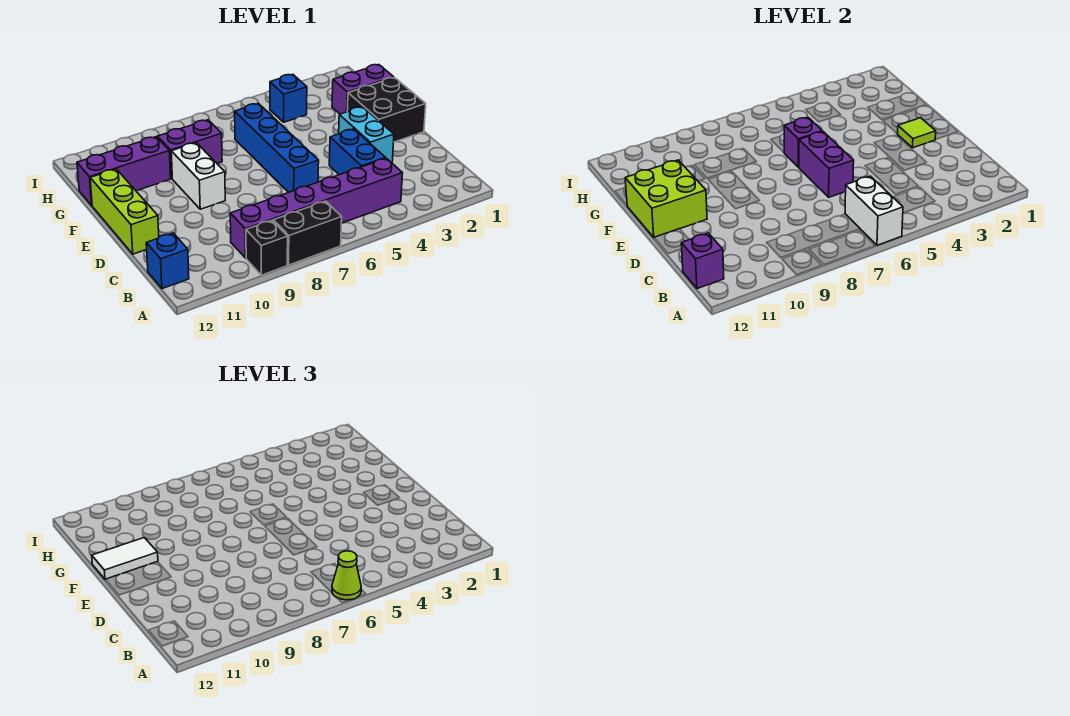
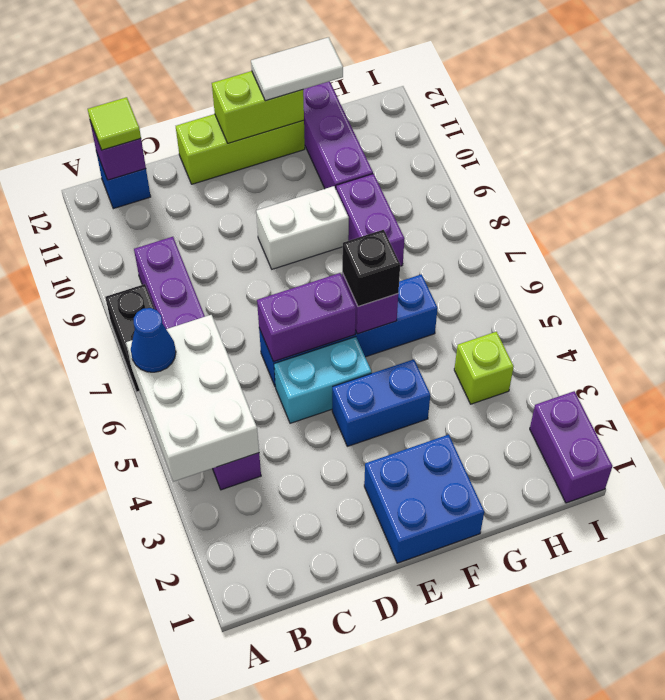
white 1x2 brick [845,176,903,245] -> white 2x3 brick [126,315,259,482]
lime 1x1 cone [332,551,361,600] -> blue 1x1 cone [131,308,176,372]
black 1x1 brick [246,220,288,275] -> black 1x1 brick moved to [342,230,400,307]
blue 1x2 brick [329,129,386,175] -> blue 1x2 brick moved to [332,359,430,446]
cyan 1x2 brick [339,107,394,163] -> cyan 1x2 brick moved to [274,337,372,423]
black 2x2 brick [347,77,426,142] -> blue 2x2 brick [364,435,484,563]
lime 1x1 tile [898,118,936,148] -> lime 1x1 tile moved to [88,97,141,150]
lime 2x2 brick [625,160,707,237] -> lime 1x2 brick [212,71,304,143]
white 1x2 tile [92,538,158,579] -> white 1x2 tile turned to [251,37,343,101]
purple 1x2 brick [332,65,394,114] -> purple 1x2 brick moved to [530,391,612,503]
blue 1x1 brick [270,74,307,122] -> lime 1x1 brick [454,332,514,404]

